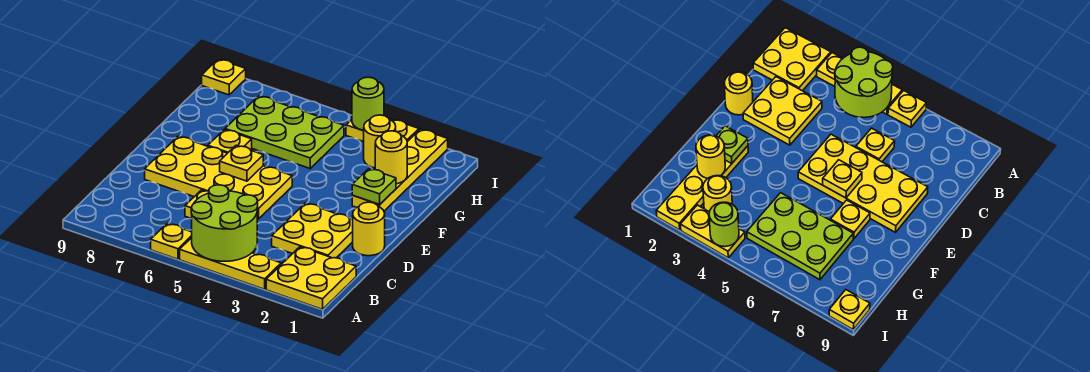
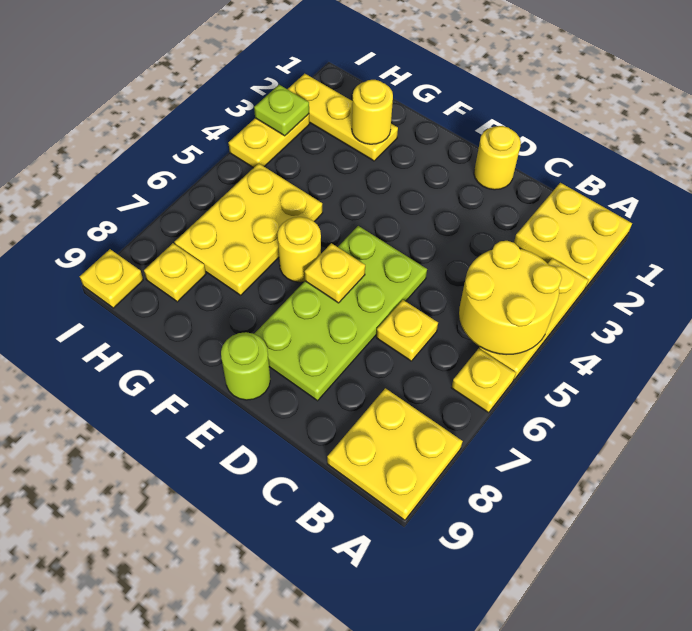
lime 2x2 round brick [191,185,258,261] -> yellow 2x2 round brick [459,241,562,355]
yellow 2x2 plate [272,203,353,258] -> yellow 2x2 plate moved to [327,388,463,520]
yellow 2x4 plate [145,136,292,219] -> lime 2x4 plate [254,226,427,401]
yellow 1x4 plate [352,129,448,211] -> yellow 1x3 plate [288,74,398,161]
lime 1x1 plate [352,169,396,205] -> lime 1x1 plate moved to [254,85,309,136]
yellow 1x1 plate [208,129,252,153] -> yellow 1x1 plate moved to [144,243,206,302]
lime 2x3 plate [225,96,344,168] -> yellow 2x3 plate [175,163,323,295]
yellow 1x1 round brick [364,115,396,168] -> yellow 1x1 round brick moved to [277,217,321,282]
lime 1x1 round brick [352,77,384,130] -> lime 1x1 round brick moved to [221,332,270,400]

